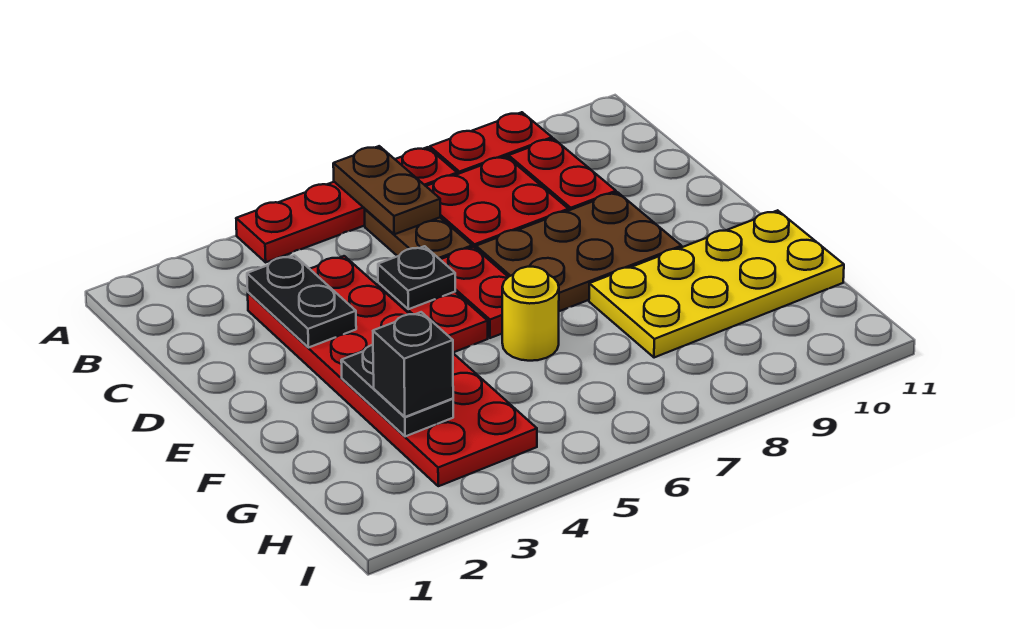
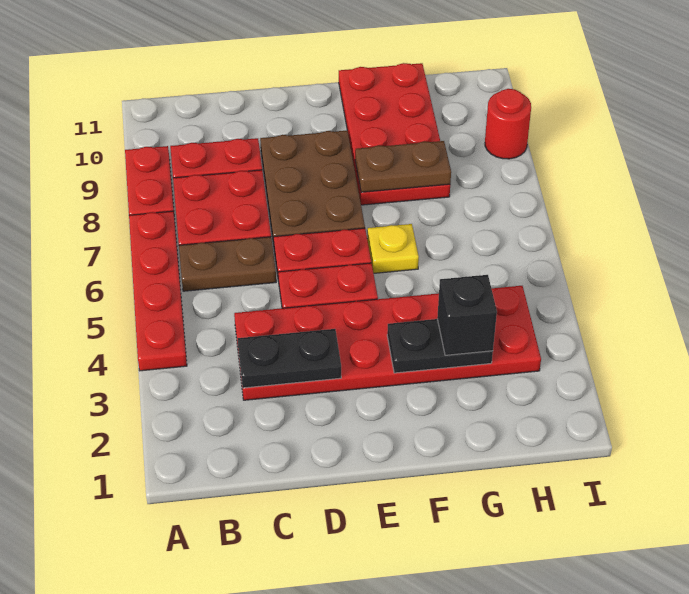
brown 1x2 plate [333,146,440,234] -> brown 1x2 plate moved to [355,141,451,192]
black 1x1 plate [378,246,455,309] -> none
yellow 1x1 round brick [502,267,559,361] -> yellow 1x1 plate [367,224,419,273]
yellow 2x4 plate [589,210,844,358] -> red 2x4 plate [339,63,450,205]
none -> red 1x1 round brick [485,89,531,159]

